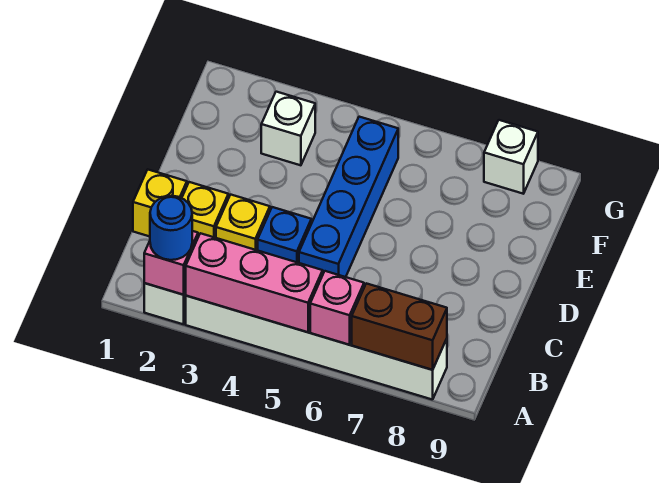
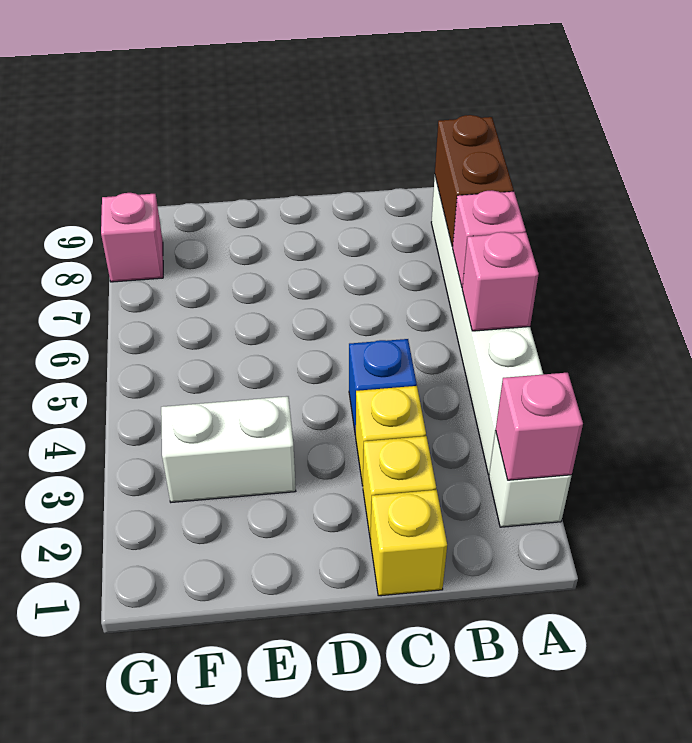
blue 1x1 round brick [150,196,192,260] -> none
pink 1x3 brick [186,233,323,332] -> pink 1x1 brick [462,232,539,331]
blue 1x4 brick [299,117,398,277] -> none
white 1x1 brick [261,92,315,165] -> white 1x2 brick [161,396,296,502]
white 1x1 brick [484,120,538,194] -> pink 1x1 brick [101,193,163,282]

